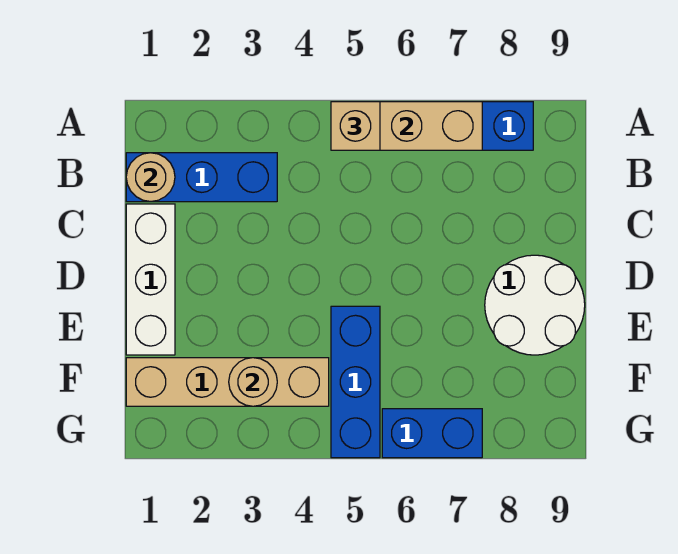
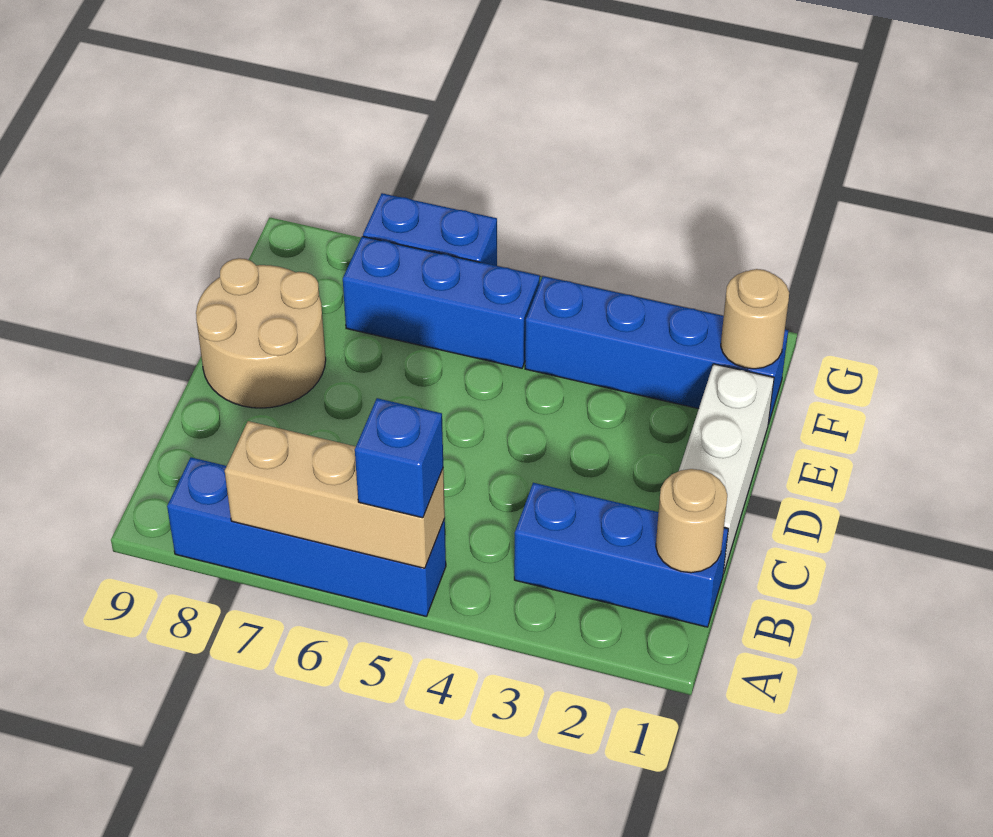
tan 1x1 brick [331,102,380,150] -> blue 1x1 brick [355,398,443,518]
white 2x2 round brick [485,255,585,355] -> tan 2x2 round brick [196,258,326,408]
blue 1x3 brick [331,306,380,458] -> blue 1x3 brick turned to [343,236,540,368]
tan 1x4 brick [126,358,329,406] -> blue 1x4 brick [525,276,788,424]
tan 1x1 round brick [229,358,277,406] -> tan 1x1 round brick moved to [721,269,789,369]

